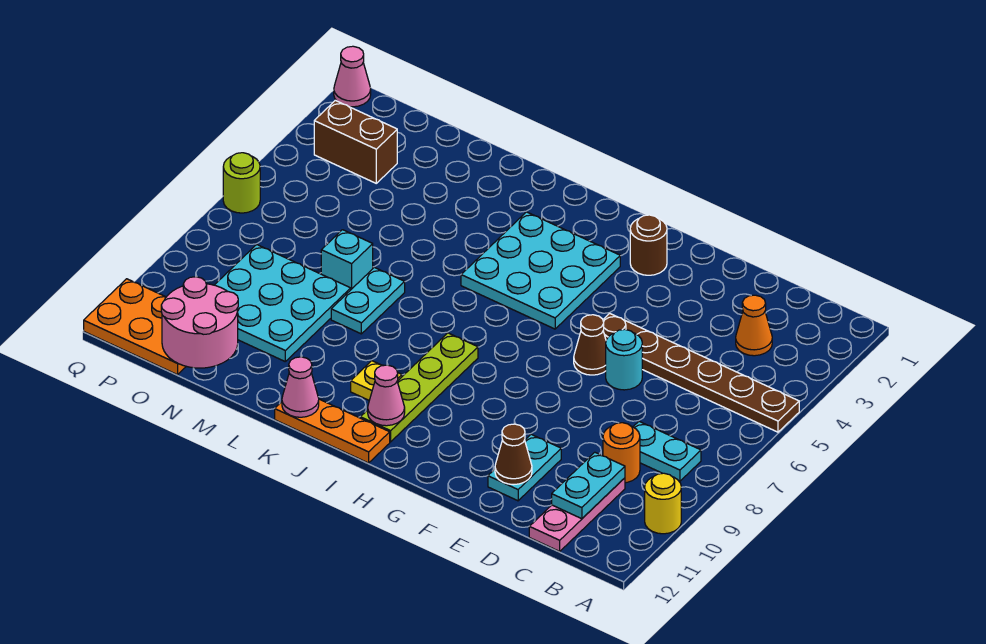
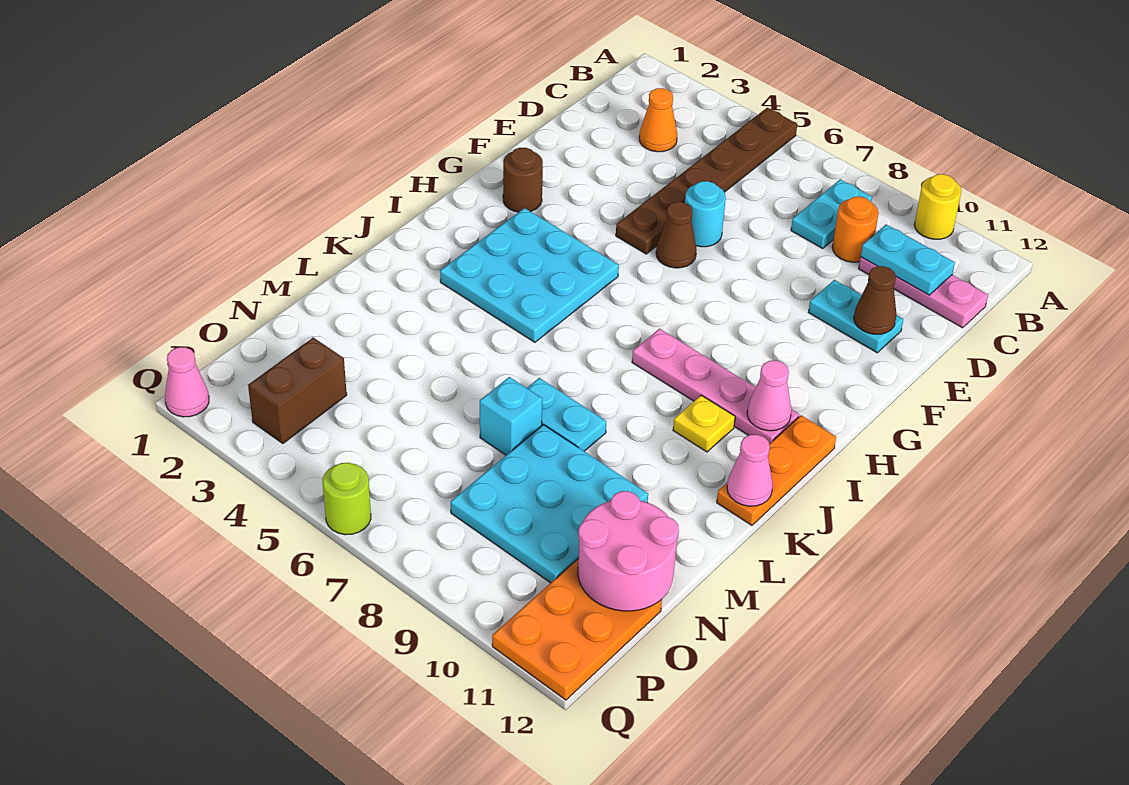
lime 1x4 plate [360,333,478,442] -> pink 1x4 plate [632,329,799,444]

